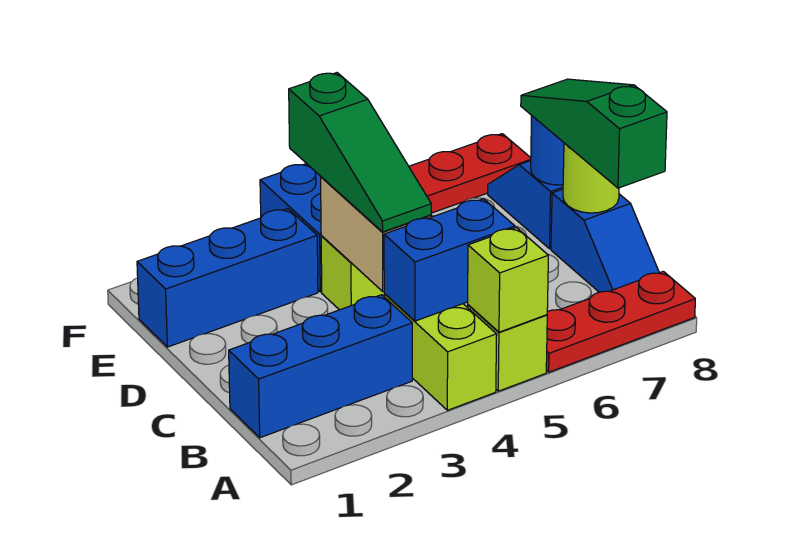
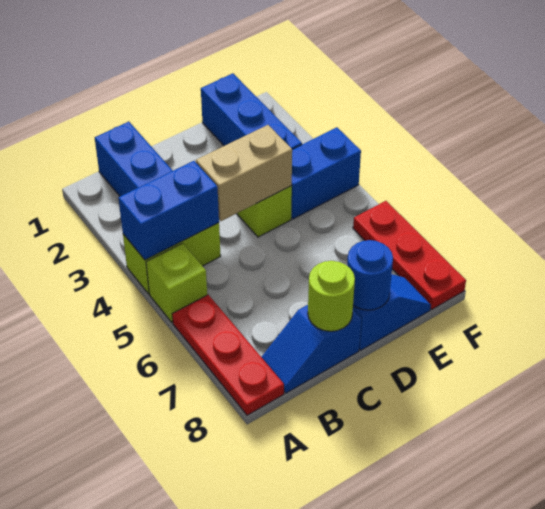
lime 1x1 brick [468,228,548,332] -> none
blue 1x2 brick [384,199,515,321] -> blue 1x2 brick turned to [118,161,219,260]
green 1x3 slope [521,79,667,188] -> none
green 1x3 slope [289,73,431,232] -> none

